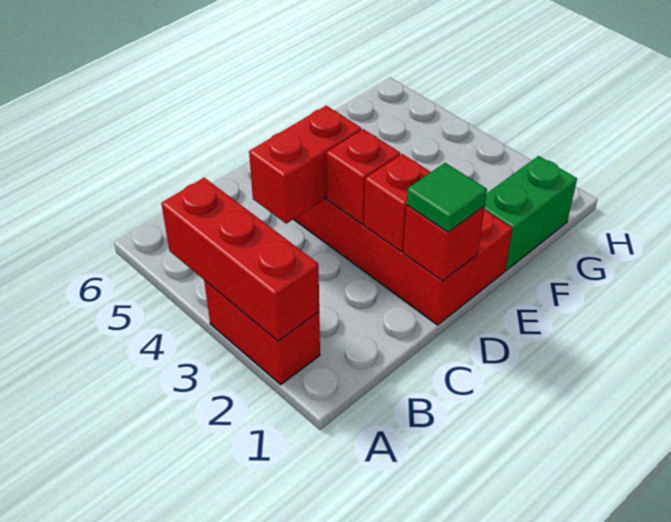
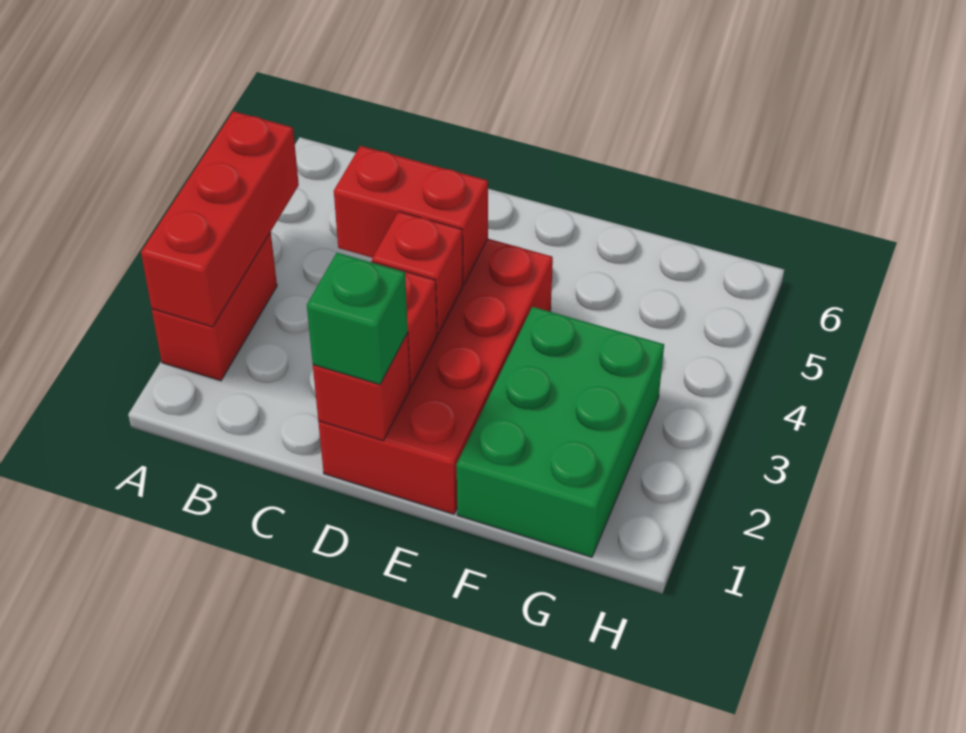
green 1x1 tile [407,163,487,232] -> green 1x1 brick [307,253,408,385]
green 1x2 brick [484,156,577,270] -> green 2x3 brick [457,307,664,557]

